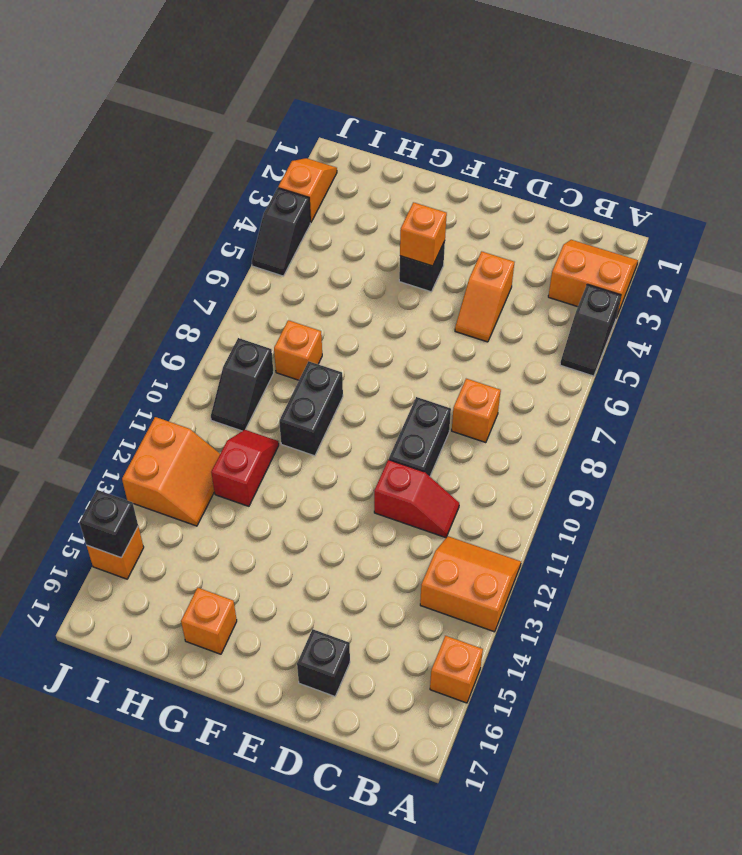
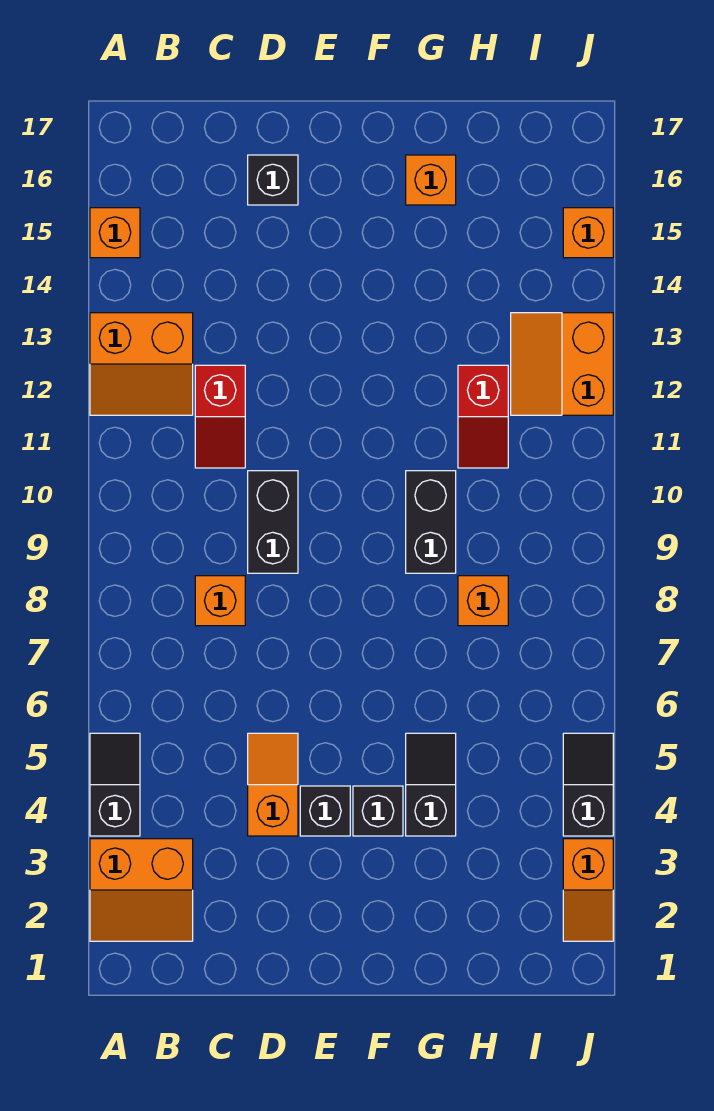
red 1x2 slope [374,460,459,538] -> red 1x2 slope turned to [195,365,245,468]
orange 1x1 brick [400,202,447,266] -> none
black 1x2 slope [211,338,274,431] -> black 1x2 slope moved to [406,733,456,836]
black 1x1 brick [79,490,138,558] -> black 1x1 brick moved to [300,786,350,836]

